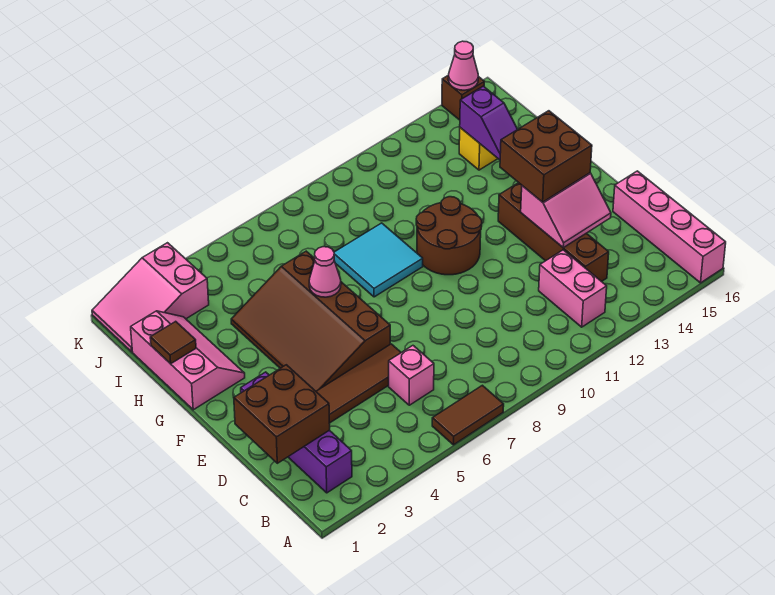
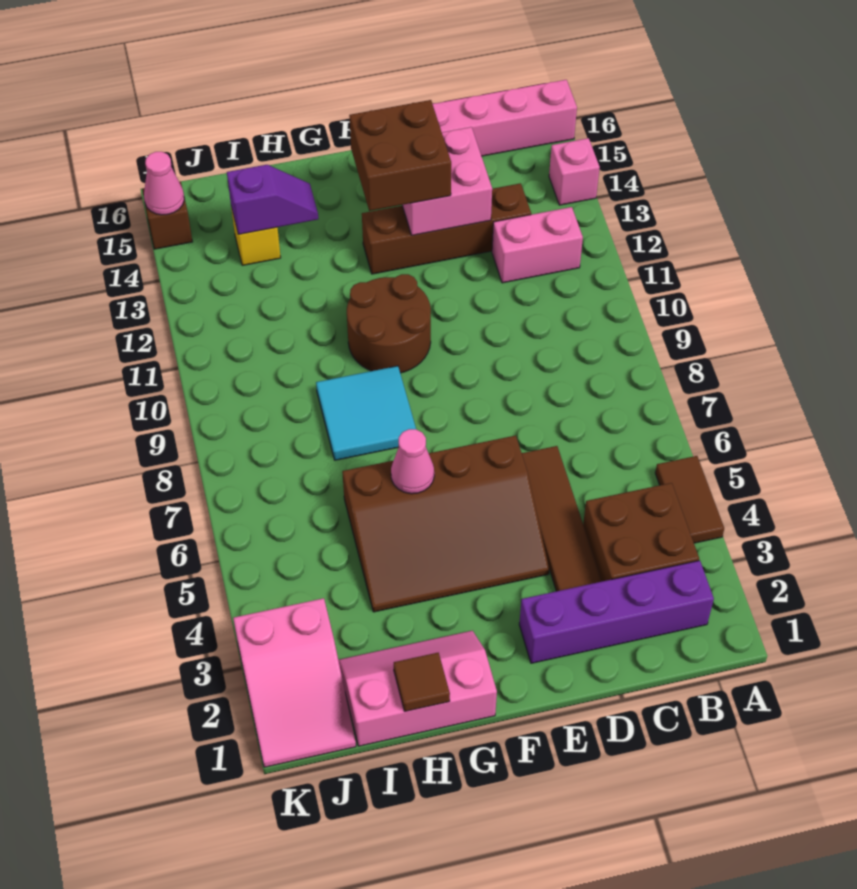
brown 1x2 tile [432,385,504,445] -> brown 1x2 tile moved to [655,456,724,543]
brown 2x2 brick [234,365,330,463] -> brown 2x2 brick moved to [583,483,699,581]
pink 1x1 brick [389,346,434,405] -> pink 1x1 brick moved to [549,138,600,205]
pink 2x2 slope [521,173,611,248] -> pink 2x2 brick [402,127,492,235]

